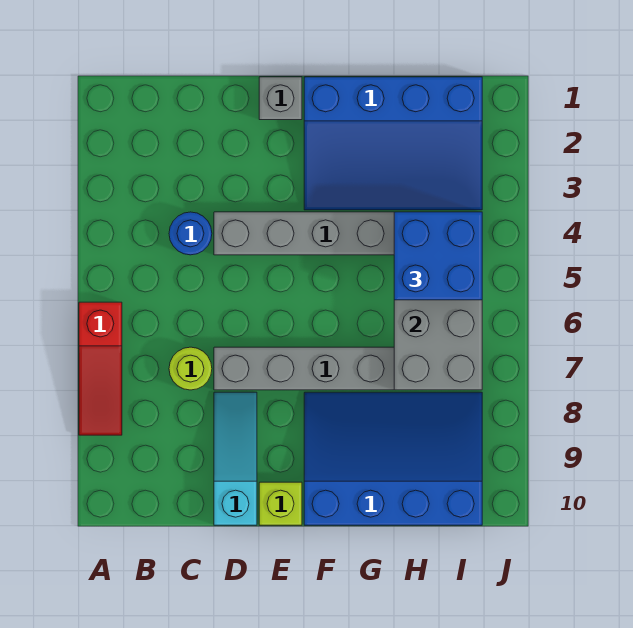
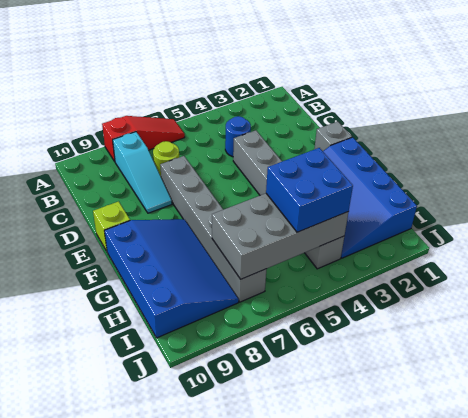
red 1x3 slope [79,302,122,435] -> red 1x3 slope turned to [102,116,185,161]
cyan 1x3 slope [214,392,257,525] -> cyan 1x3 slope turned to [113,132,172,213]

